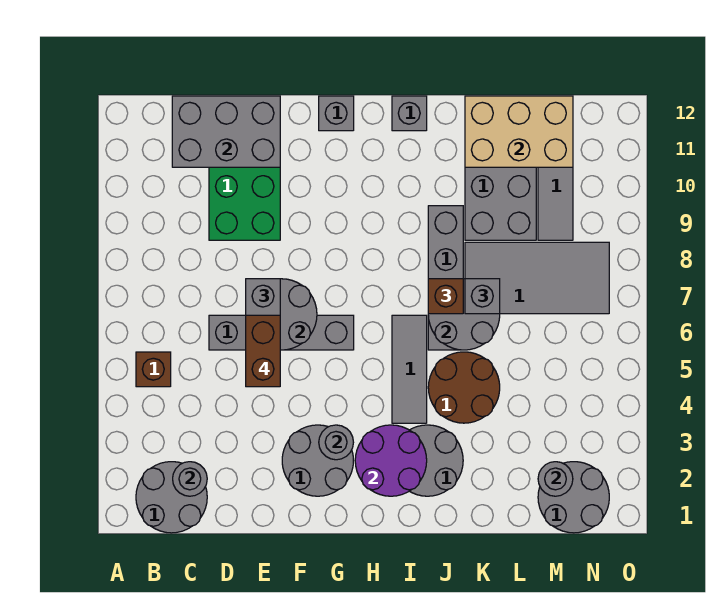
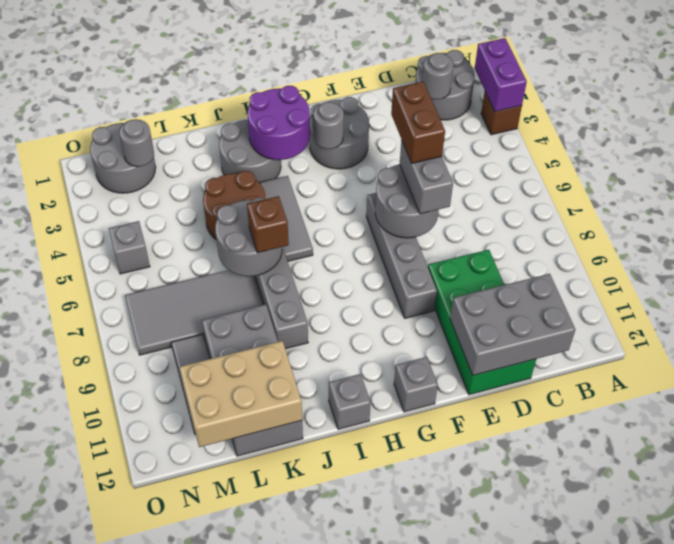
none -> purple 1x2 brick [475,38,527,112]
brown 1x1 brick [136,352,171,387] -> brown 1x1 brick moved to [481,92,522,135]
grey 1x4 brick [209,315,354,350] -> grey 1x4 brick turned to [366,193,437,318]
grey 1x1 brick [465,279,500,314] -> grey 1x1 brick moved to [109,221,150,274]

